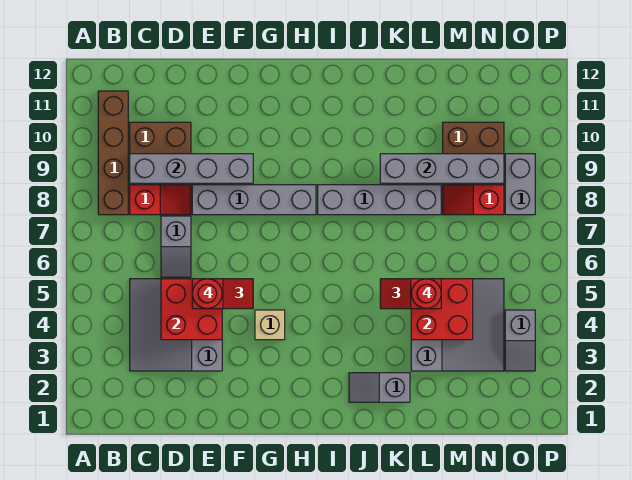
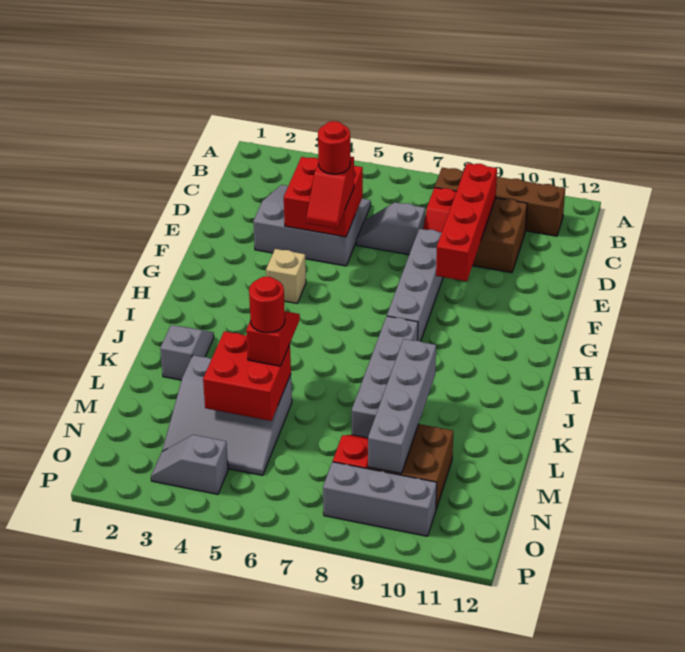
grey 1x4 brick [130,154,253,183] -> red 1x4 brick [436,163,497,281]
grey 1x2 brick [505,154,535,215] -> grey 1x3 brick [323,462,437,536]

